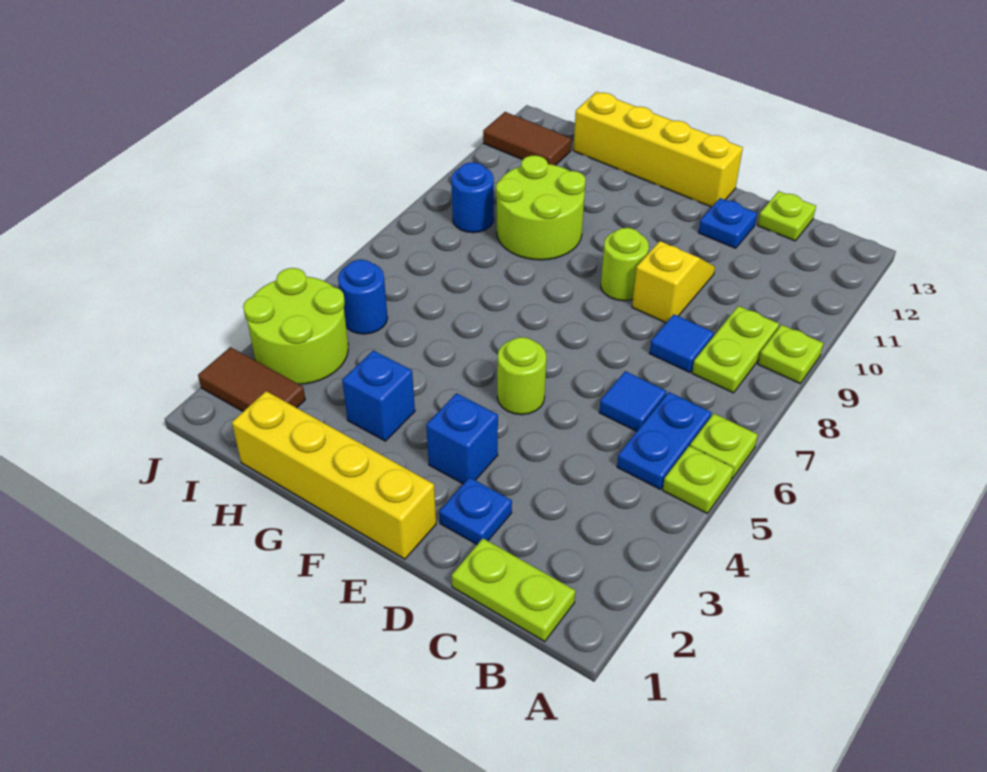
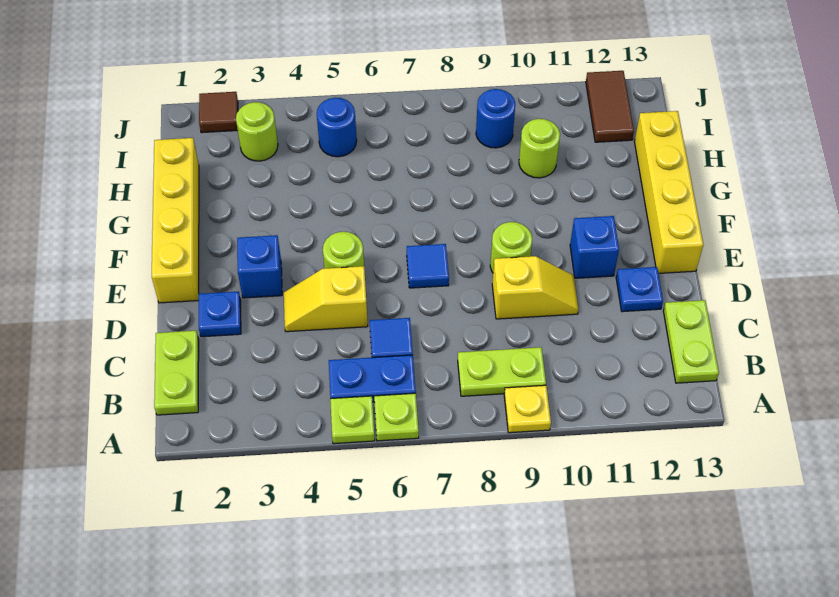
lime 1x1 plate [758,325,823,383] -> yellow 1x1 plate [504,385,551,433]
blue 1x1 tile [649,314,714,373] -> blue 1x1 tile moved to [407,244,449,288]
lime 1x1 plate [758,191,816,241] -> lime 1x2 plate [663,300,719,383]
none -> yellow 1x2 slope [284,266,368,332]
blue 1x1 brick [342,350,415,441] -> blue 1x1 brick moved to [570,216,619,278]
lime 2x2 round brick [496,155,586,260] -> lime 1x1 round brick [519,119,560,178]
brown 1x2 tile [198,347,305,411] -> brown 1x1 tile [199,92,238,133]
lime 2x2 round brick [243,268,348,384] -> lime 1x1 round brick [236,102,278,161]

